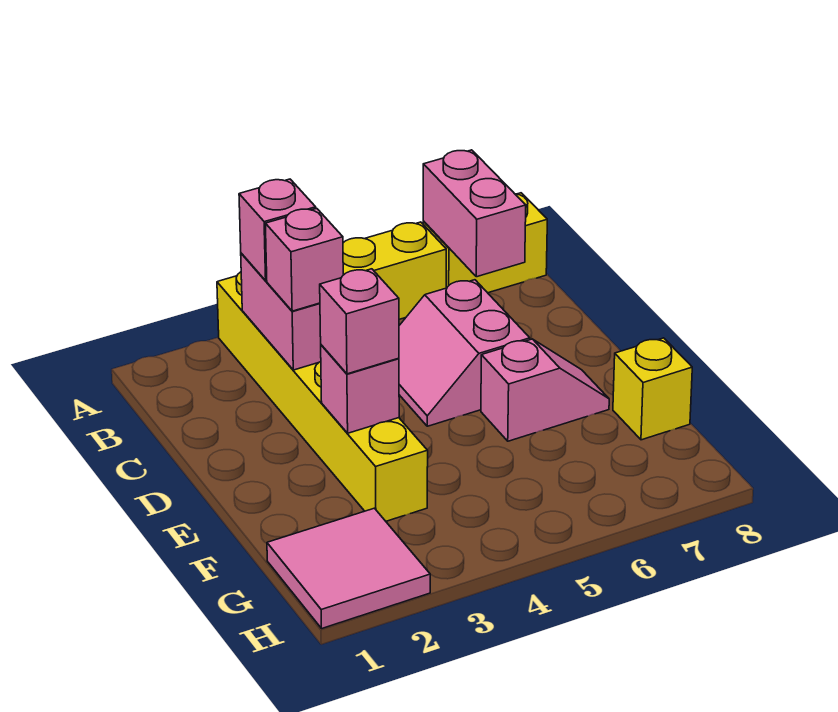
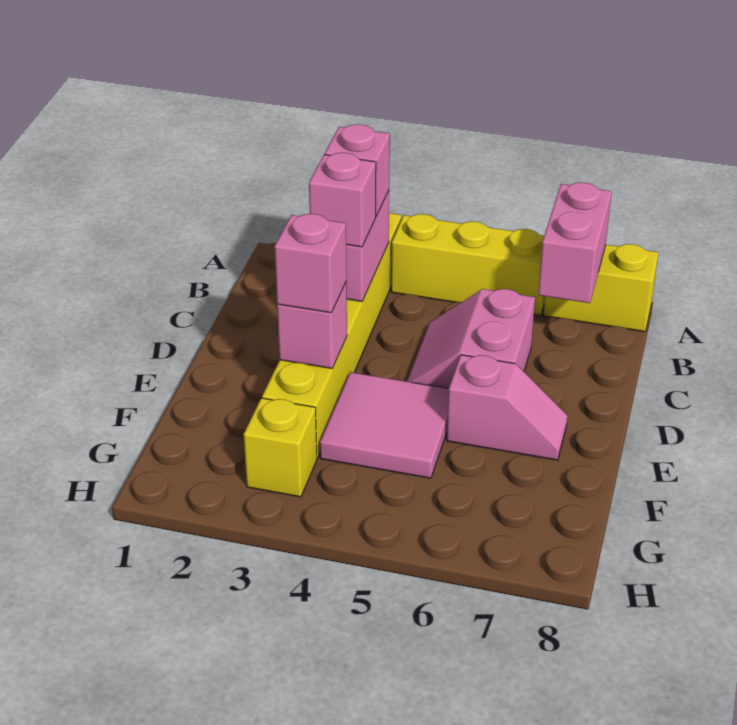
yellow 1x1 brick [613,338,692,440] -> yellow 1x1 brick moved to [244,398,317,497]
pink 2x2 tile [267,508,430,628] -> pink 2x2 tile moved to [320,372,449,478]

